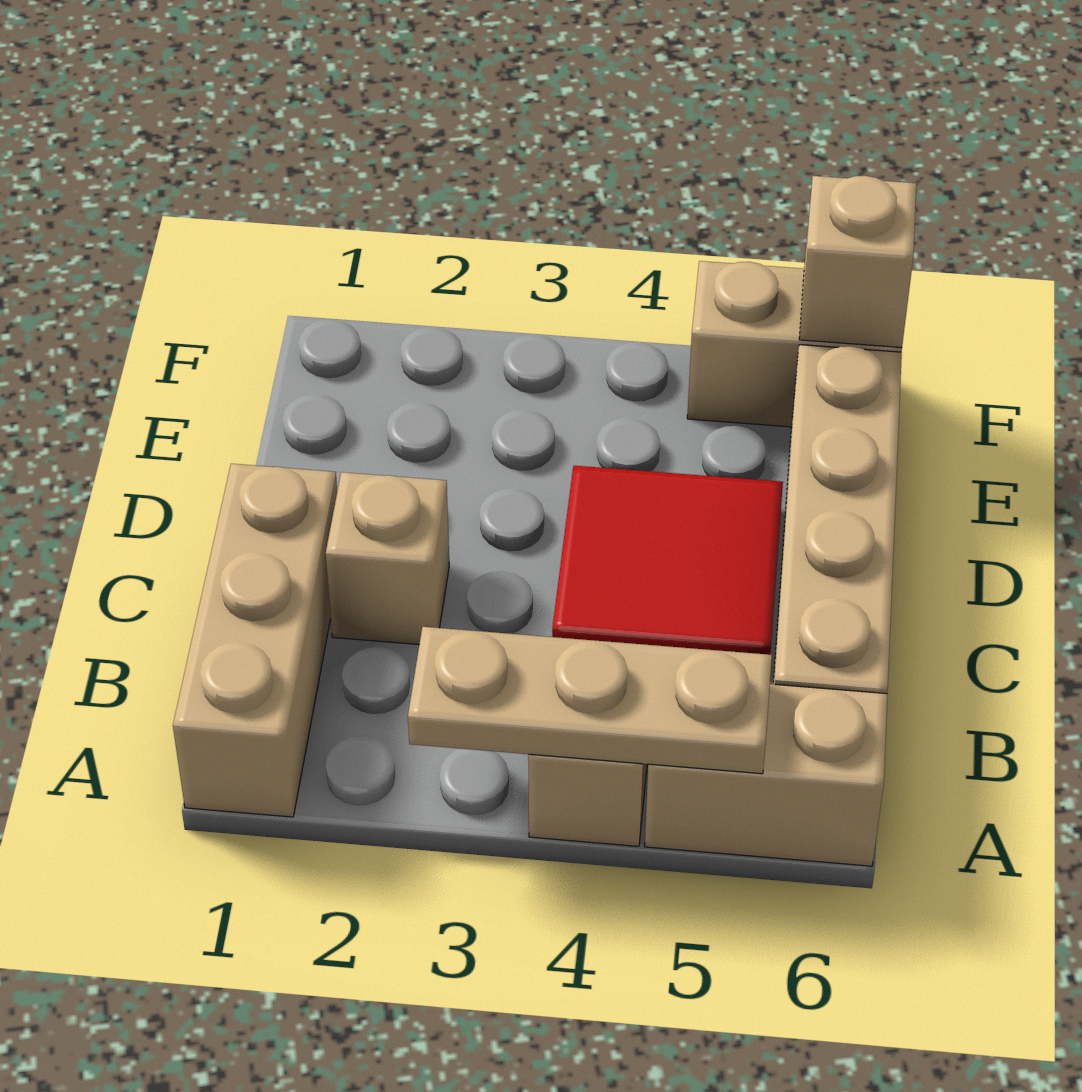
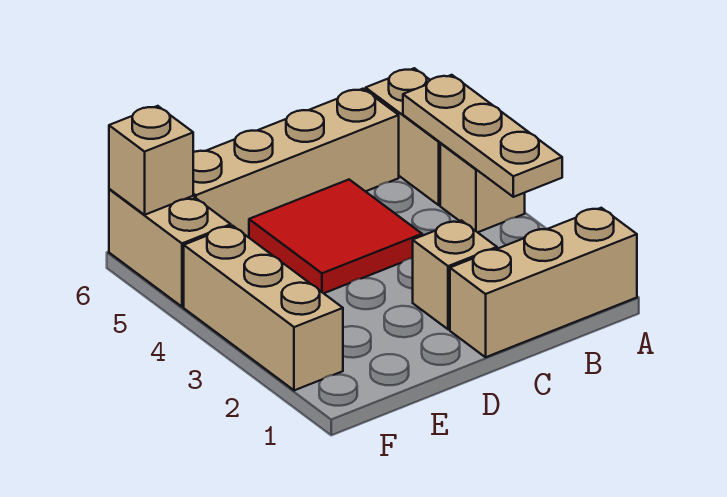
none -> tan 1x3 brick [184,226,343,390]

